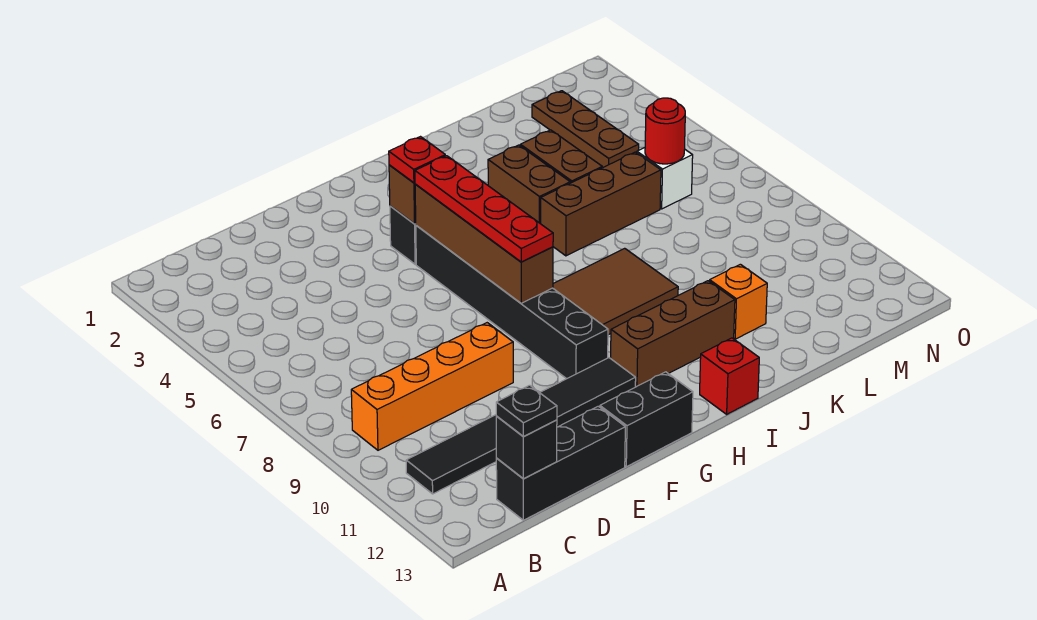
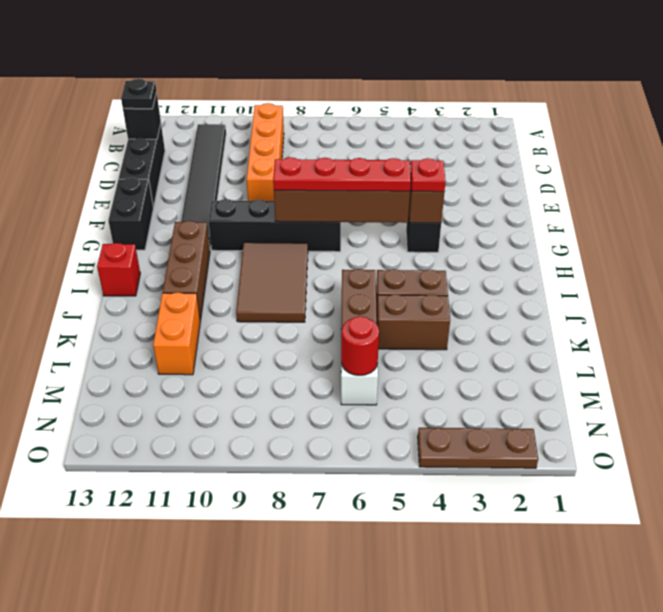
black 1x6 brick [416,226,608,379] -> black 1x4 brick [209,199,341,252]
orange 1x1 brick [710,264,767,339] -> orange 1x2 brick [153,292,200,375]
brown 1x3 plate [532,91,639,167] -> brown 1x3 plate moved to [418,428,538,468]

